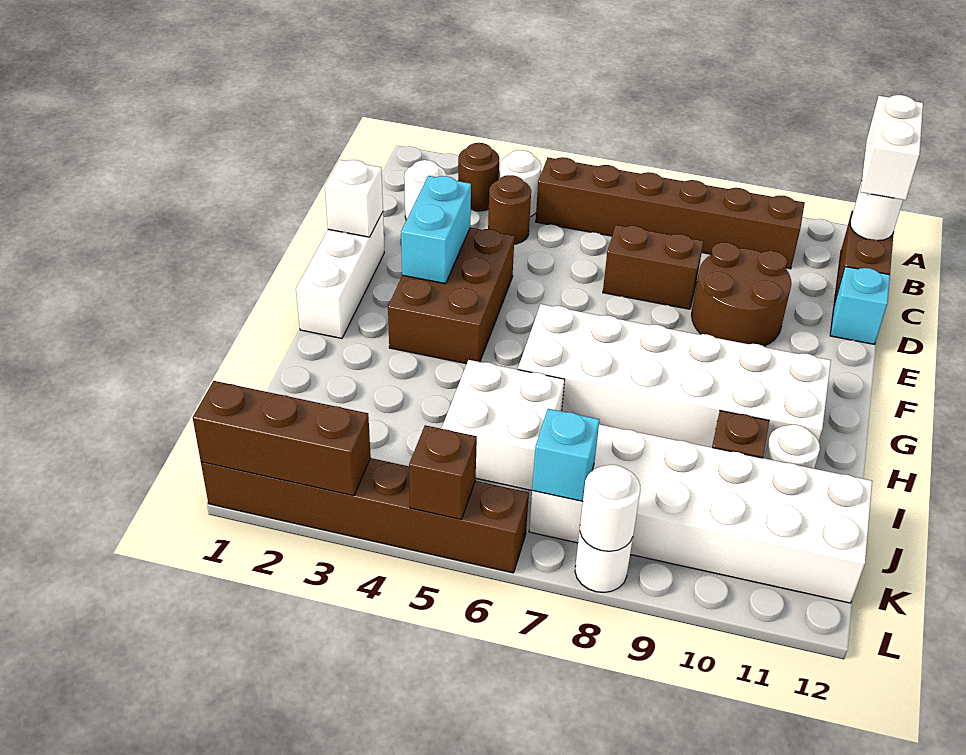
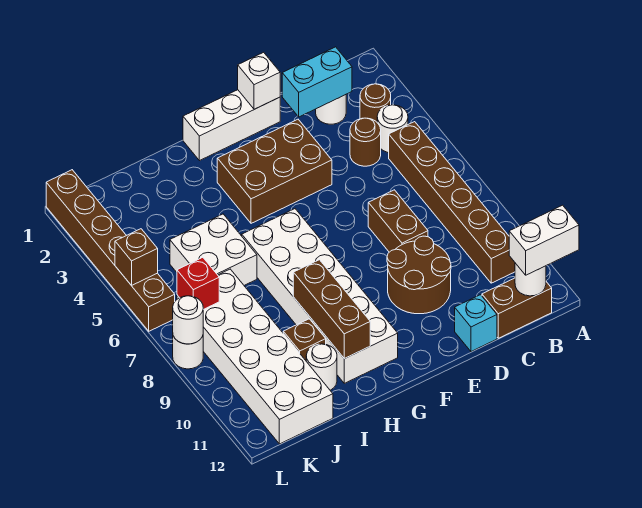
cyan 1x2 brick [401,176,471,284] -> cyan 1x2 brick moved to [282,47,352,117]
cyan 1x1 brick [532,409,600,501] -> red 1x1 brick [177,257,219,310]
brown 1x3 brick [193,381,371,496] -> brown 1x3 brick moved to [293,260,370,359]

